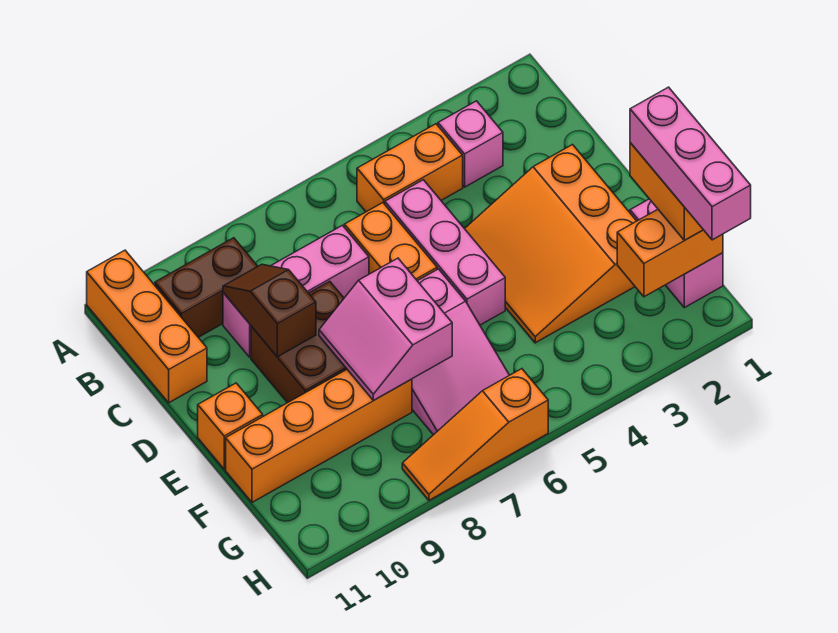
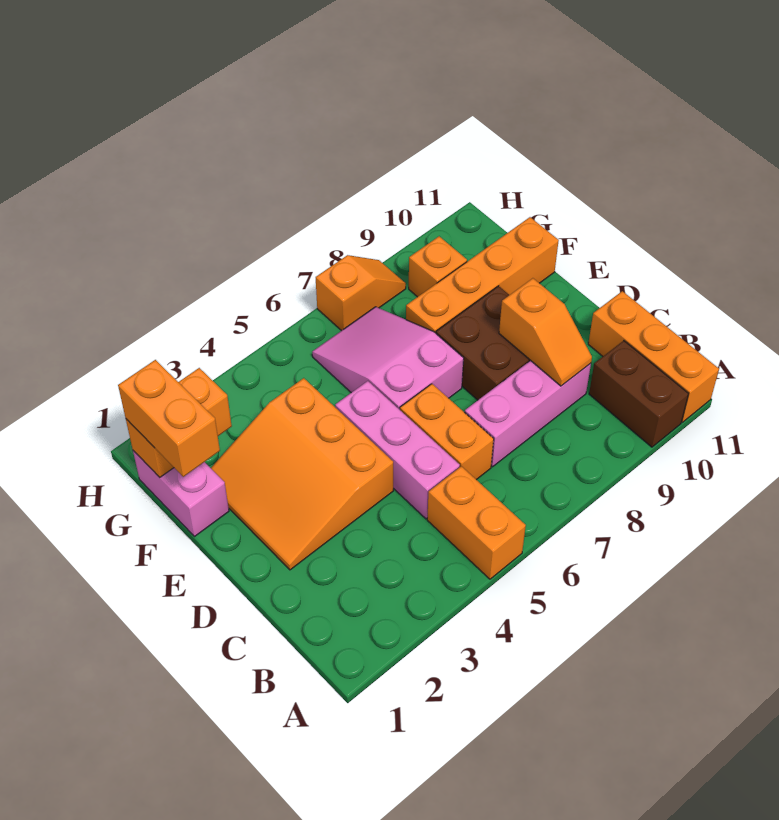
pink 1x1 brick [438,101,503,187] -> none
orange 1x2 brick [357,124,463,212] -> orange 1x2 brick turned to [427,466,526,579]
brown 1x2 brick [155,238,258,337] -> brown 1x2 brick turned to [589,341,688,447]
brown 1x2 slope [223,264,316,357] -> orange 1x2 slope [499,278,592,386]
orange 3x3 slope [465,145,636,343] -> orange 3x3 slope turned to [211,378,393,570]
pink 2x2 slope [319,258,452,400] -> none
orange 1x1 brick [198,383,263,469] -> orange 1x1 brick moved to [409,236,467,297]
pink 1x3 brick [630,87,751,240] -> none
orange 1x3 slope [402,369,548,500] -> orange 1x2 slope [316,255,406,331]

